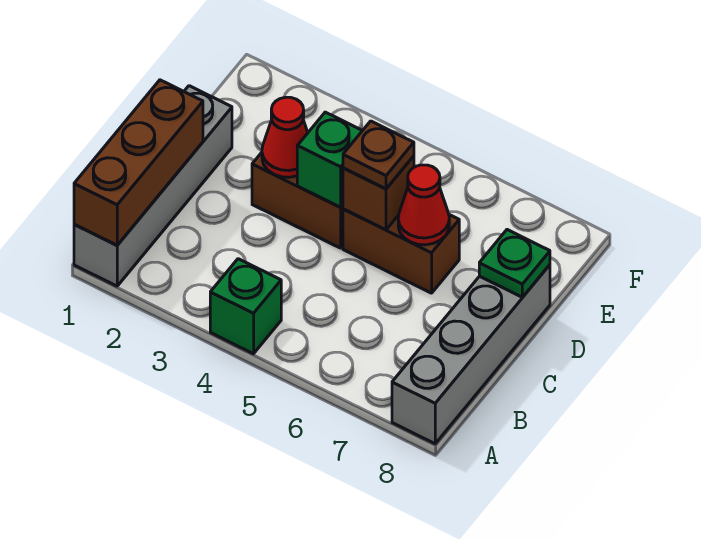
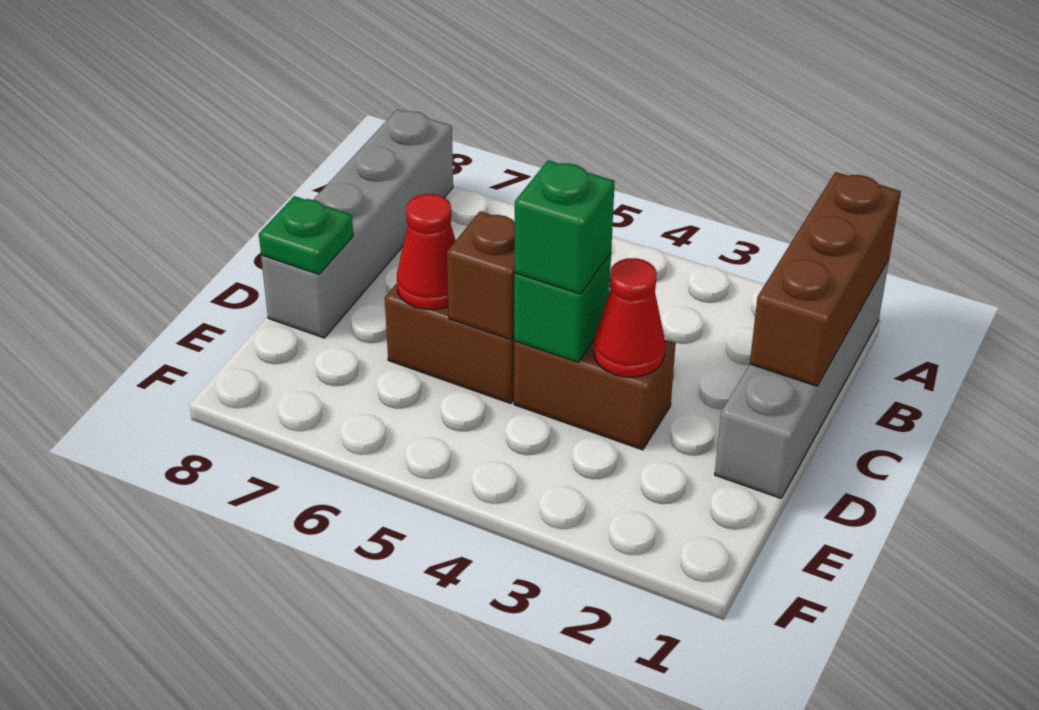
green 1x1 brick [210,259,281,354] -> green 1x1 brick moved to [515,161,615,294]
brown 1x1 plate [343,121,414,189] -> none

